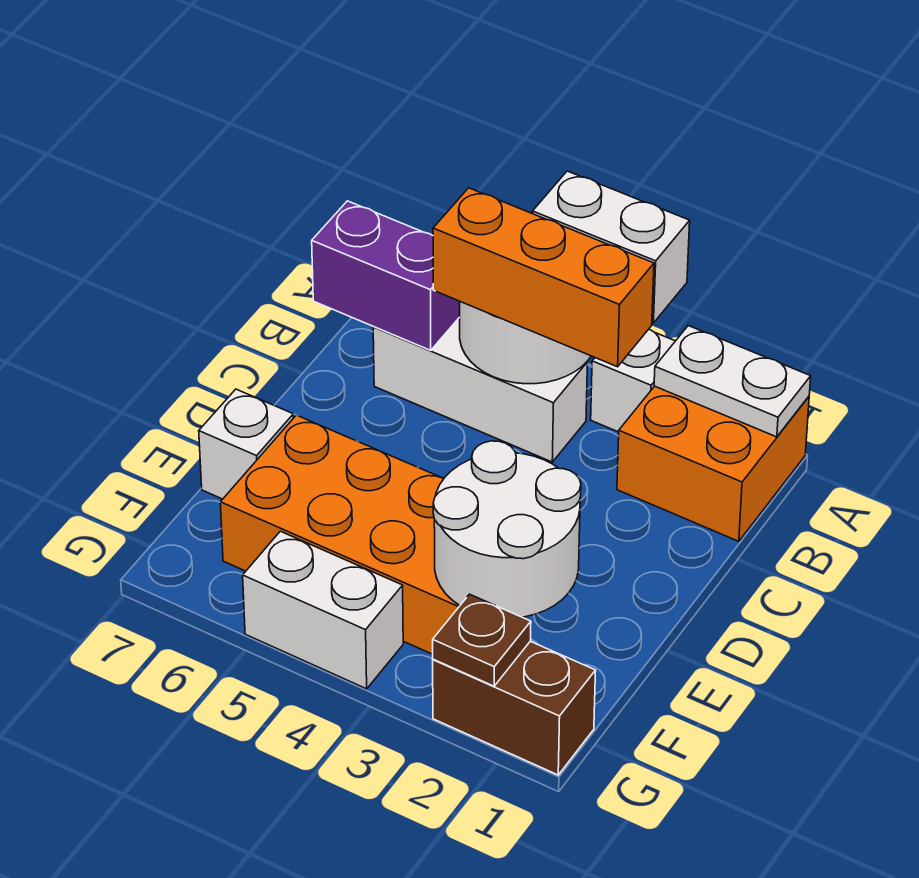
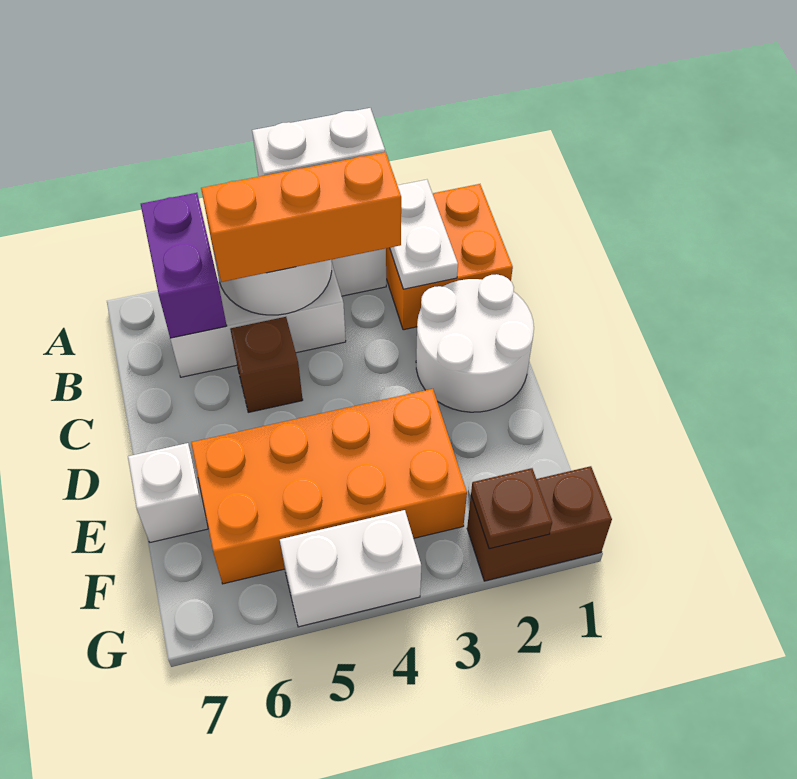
white 1x2 plate [654,326,811,437] -> white 1x2 plate turned to [390,180,458,289]
purple 1x2 brick [312,201,460,350] -> purple 1x2 brick turned to [141,193,227,338]
none -> brown 1x1 brick [230,317,303,412]
white 2x2 round brick [433,441,581,617] -> white 2x2 round brick moved to [416,274,534,412]

